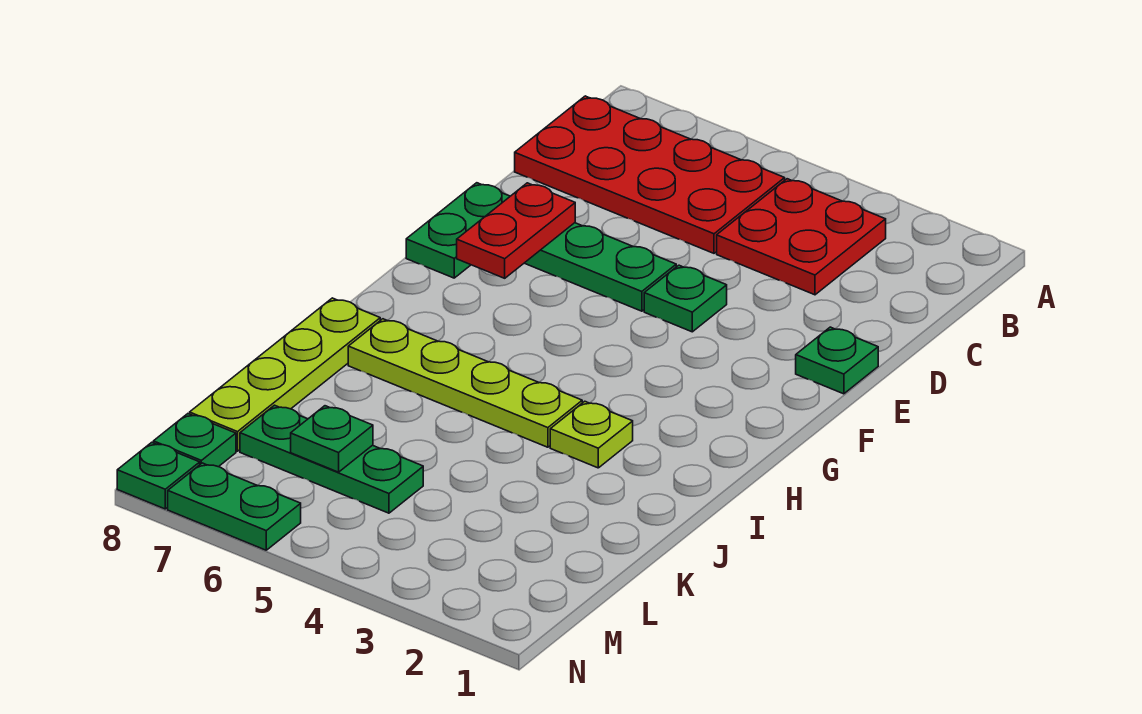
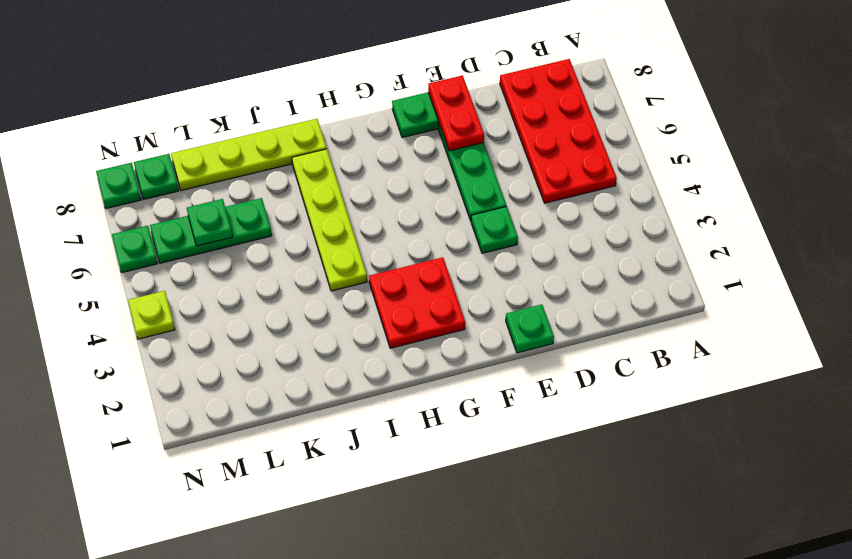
red 2x2 plate [717,179,886,295] -> red 2x2 plate moved to [369,257,465,348]
red 1x2 plate [457,183,575,278] -> red 1x2 plate turned to [428,75,484,151]
lime 1x1 plate [550,401,633,468] -> lime 1x1 plate moved to [128,291,175,339]
green 1x3 plate [240,405,423,513] -> green 1x3 plate turned to [150,198,272,263]
green 1x2 plate [168,463,301,550] -> green 1x1 plate [112,226,158,273]

